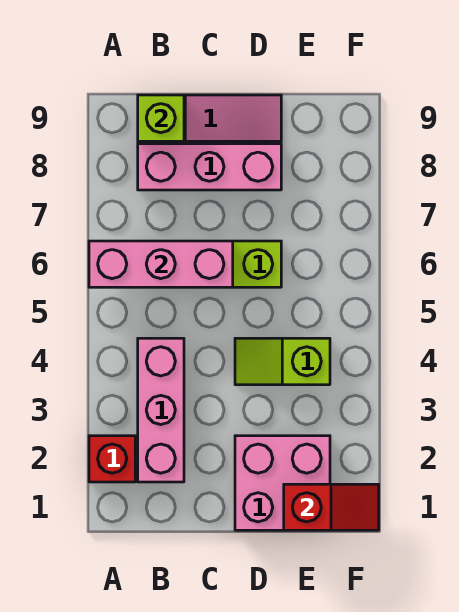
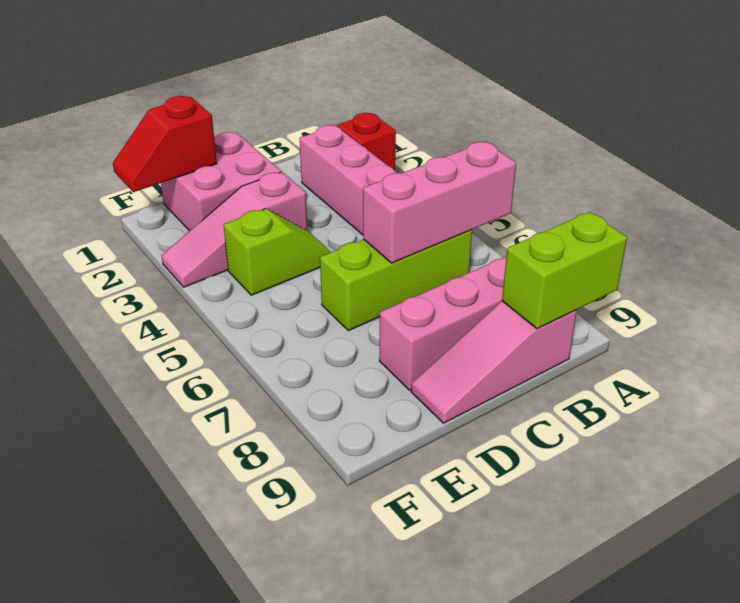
lime 1x1 brick [138,95,184,141] -> lime 1x2 brick [502,212,627,329]
none -> pink 1x3 slope [161,172,307,287]

